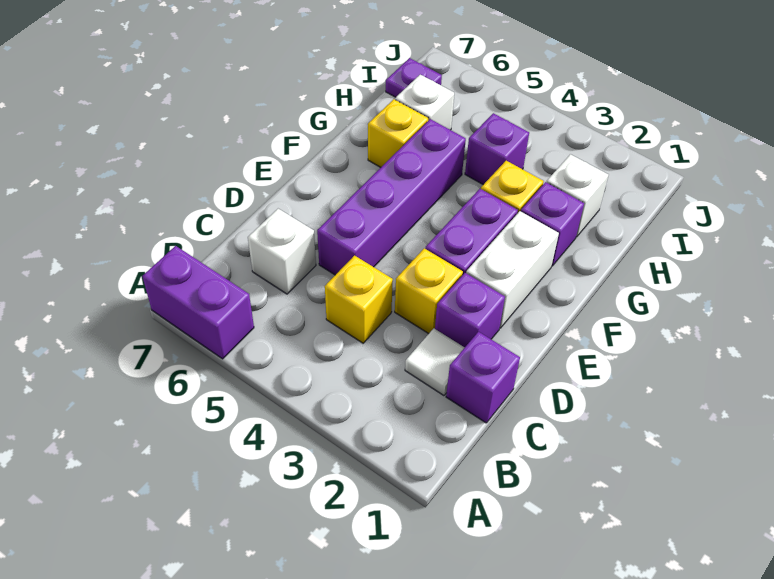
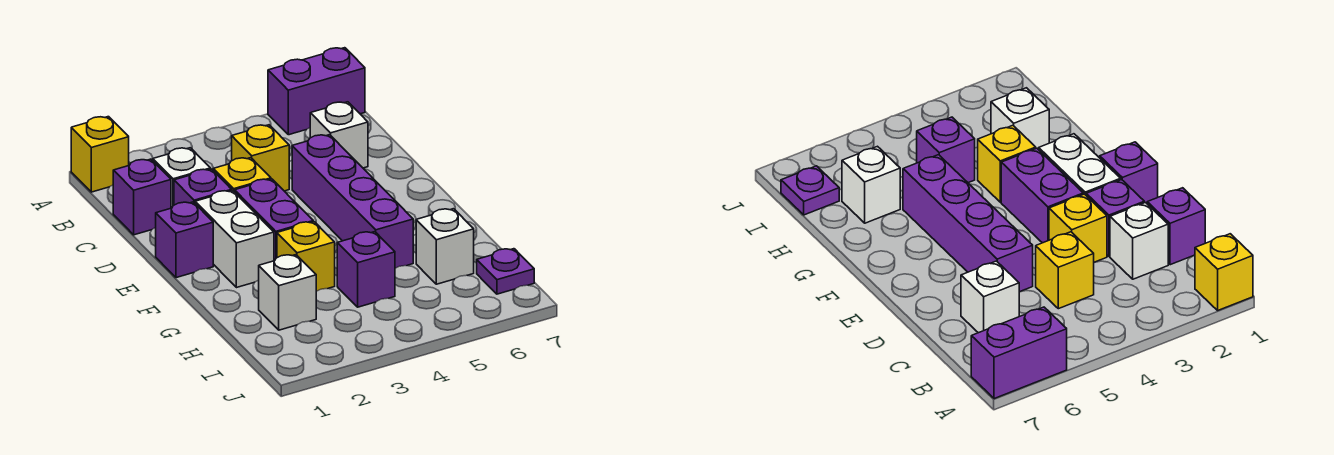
white 1x1 tile [405,329,465,396] -> white 1x1 brick [153,148,211,208]
purple 1x1 brick [521,182,584,266] -> purple 1x1 brick moved to [156,202,213,278]
yellow 1x1 brick [368,99,428,167] -> yellow 1x1 brick moved to [71,117,129,192]

